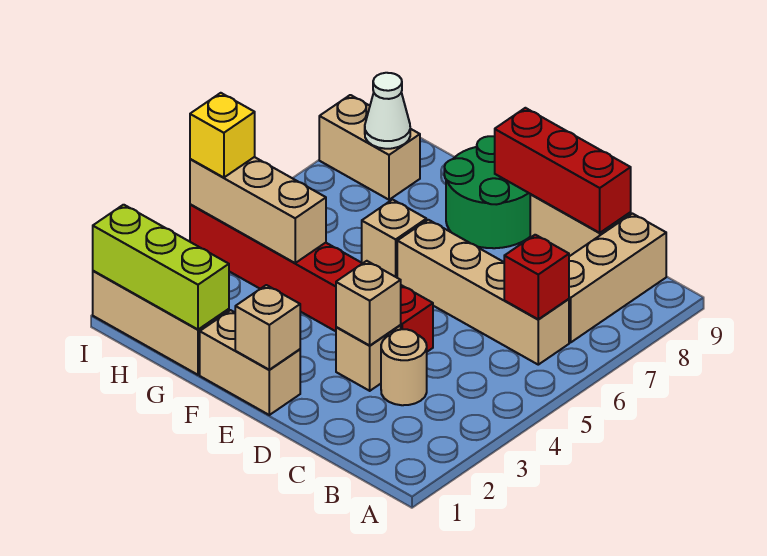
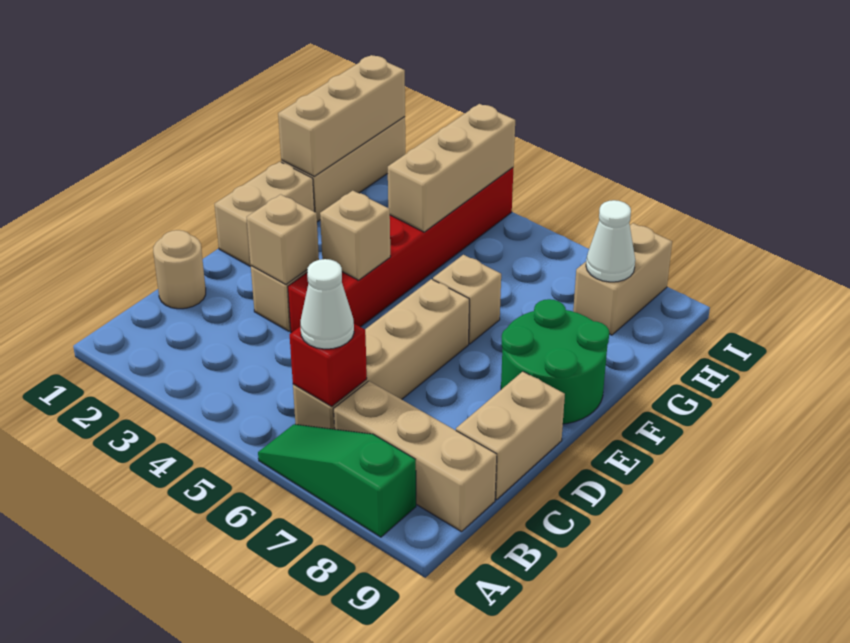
none -> green 1x3 slope [258,424,416,537]
none -> white 1x1 cone [300,259,354,349]
tan 1x1 round brick [381,329,427,405] -> tan 1x1 round brick moved to [153,230,206,309]
red 1x3 brick [495,108,631,233] -> none
tan 1x1 brick [235,285,300,370] -> tan 1x1 brick moved to [320,191,390,280]
lime 1x3 brick [93,205,229,329] -> tan 1x3 brick [278,55,405,177]
yellow 1x1 brick [190,93,255,178] -> none

